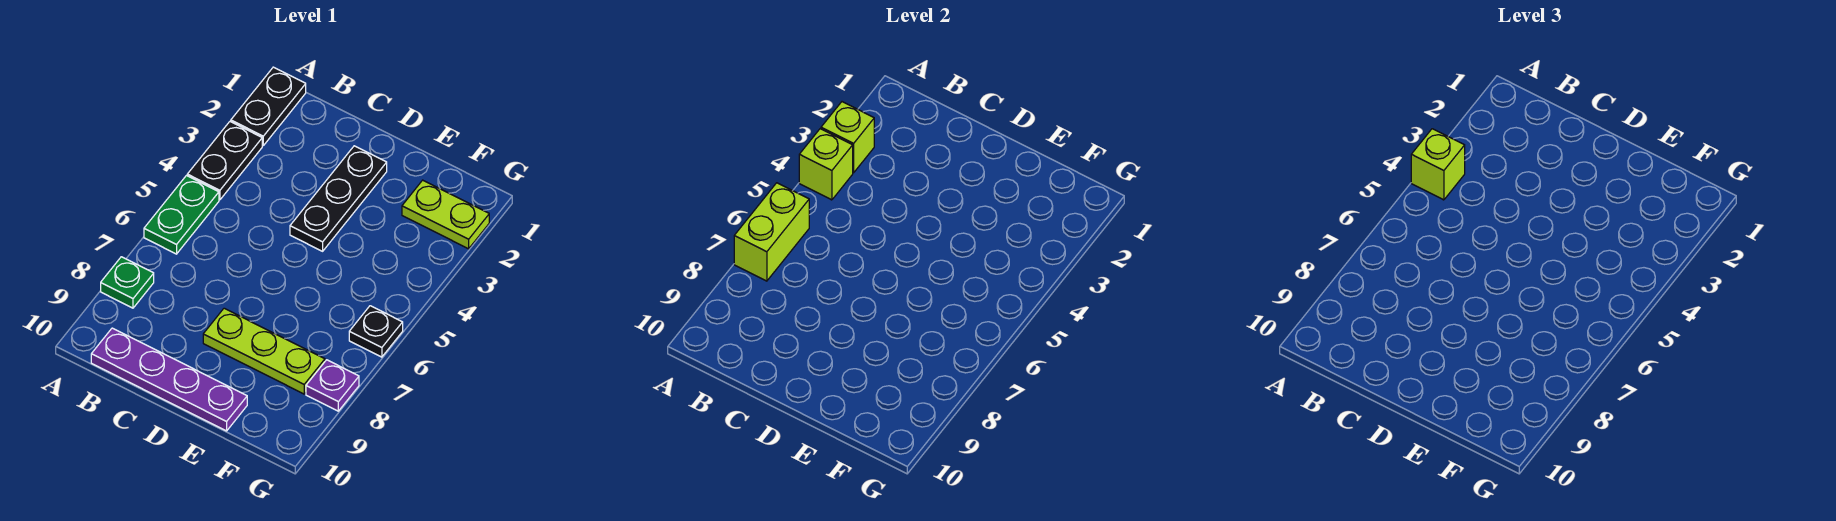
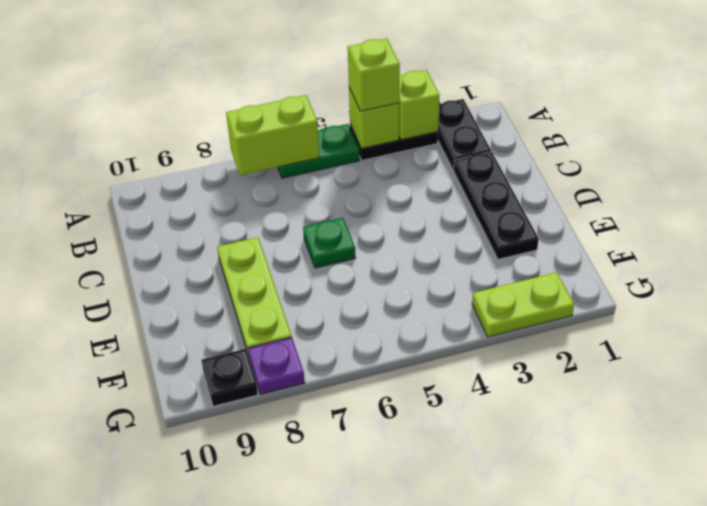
black 1x2 plate [231,67,306,145] -> black 1x2 plate turned to [438,99,491,170]
green 1x1 plate [101,257,154,308] -> green 1x1 plate moved to [303,218,355,268]
purple 1x4 plate [91,328,247,431] -> none
black 1x3 plate [290,146,387,251] -> black 1x3 plate turned to [454,152,539,259]
lime 1x2 plate [402,180,489,249] -> lime 1x2 plate turned to [472,272,574,337]
black 1x1 plate [349,306,403,357] -> black 1x1 plate moved to [201,349,258,406]

